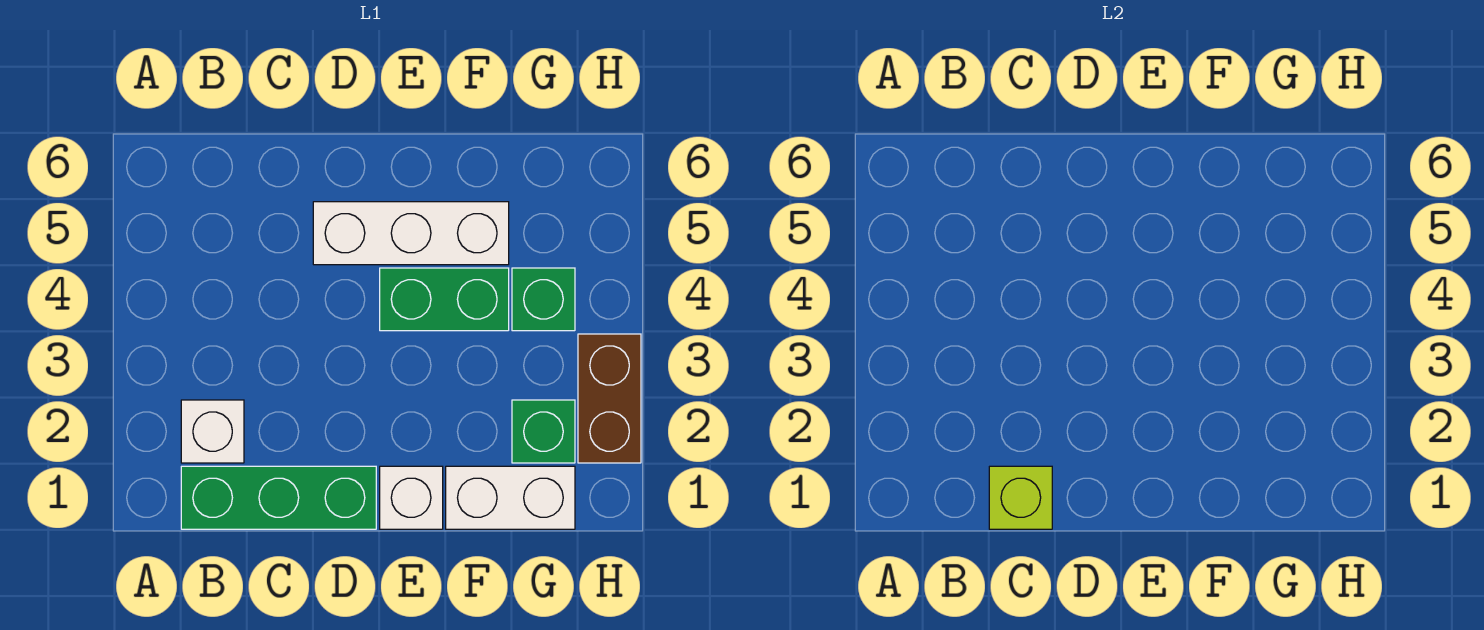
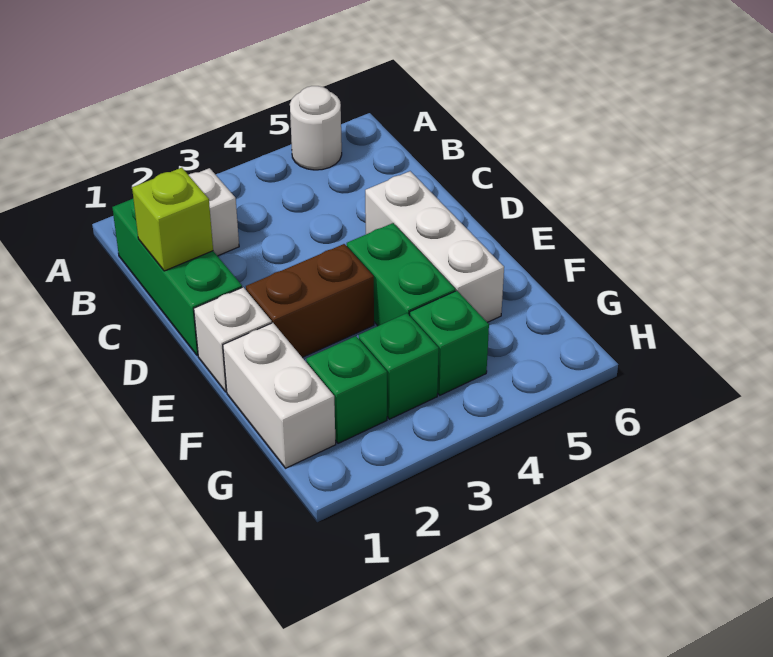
none -> white 1x1 round brick [290,86,342,170]
none -> green 1x1 brick [359,313,439,419]
brown 1x2 brick [578,334,641,463] -> brown 1x2 brick moved to [246,244,374,357]

